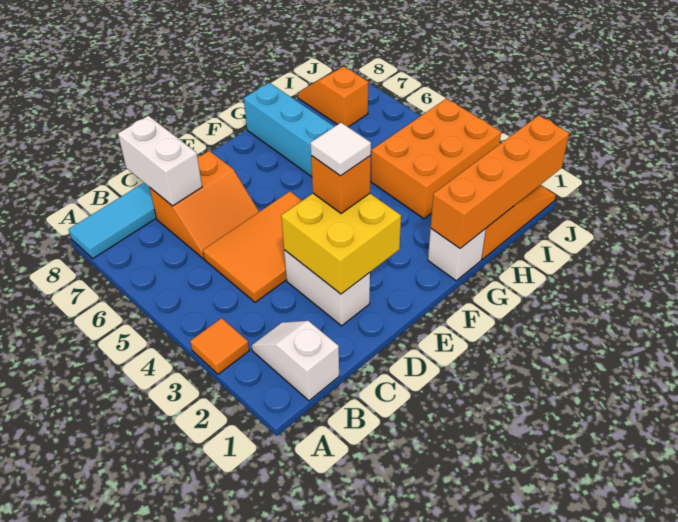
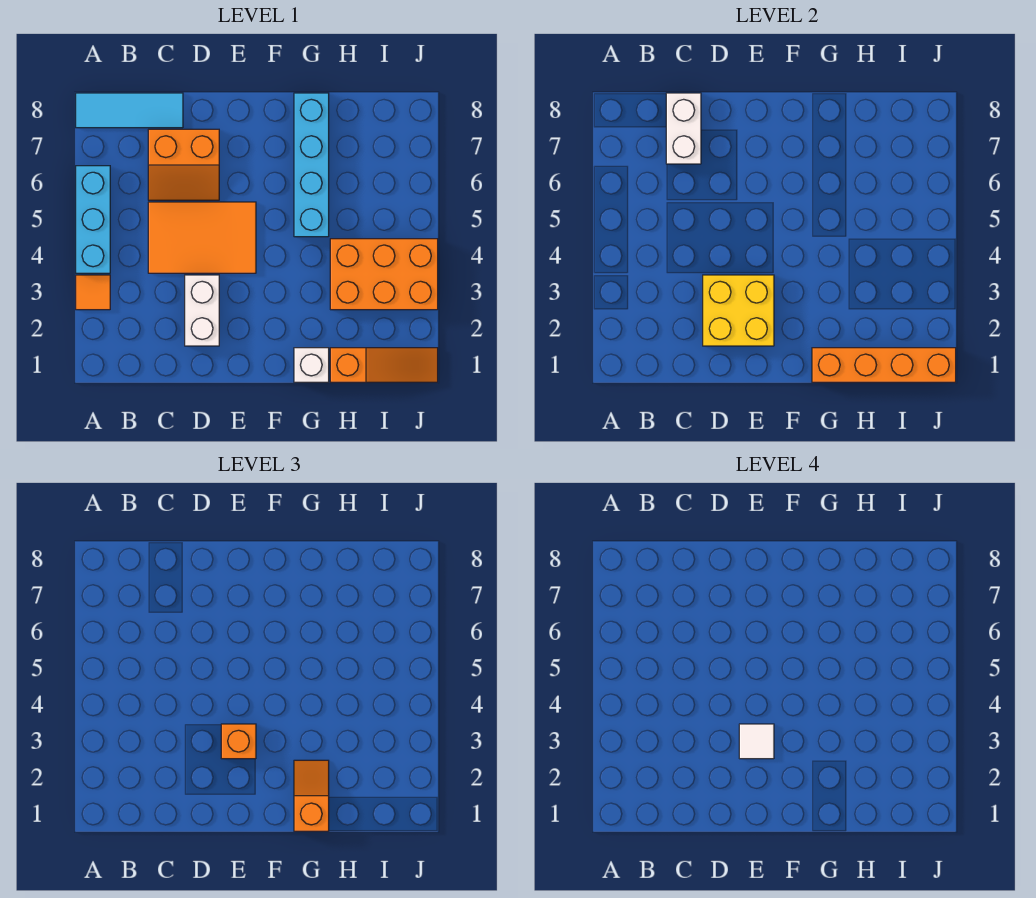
none -> cyan 1x3 brick [76,166,110,273]
white 1x2 slope [252,321,339,401] -> none
orange 1x2 slope [298,67,368,127] -> orange 1x2 slope moved to [294,760,329,831]

